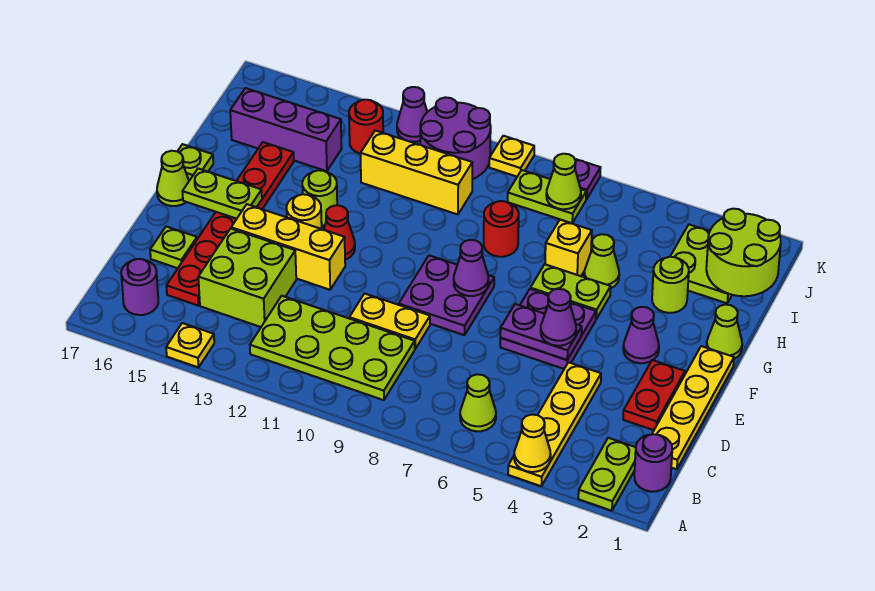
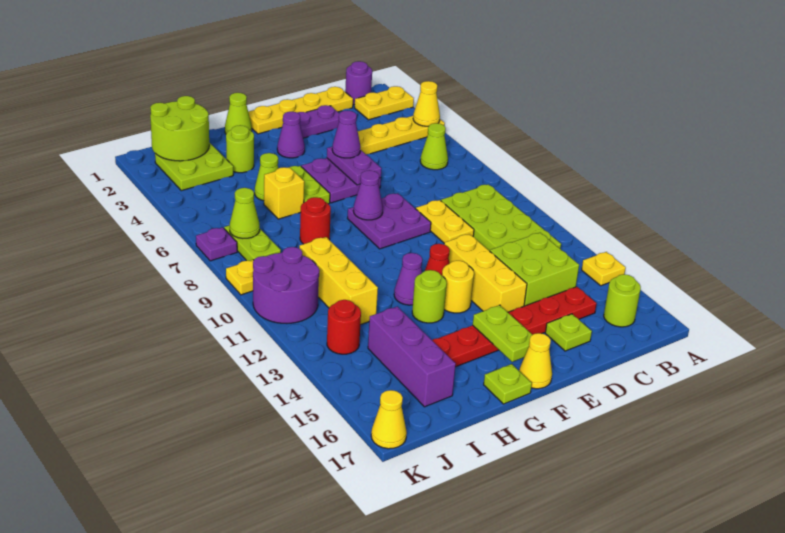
lime 1x2 plate [578,438,636,511] -> yellow 1x2 plate [355,86,414,120]
purple 1x1 round brick [121,259,158,315] -> lime 1x1 round brick [604,274,641,327]
red 1x2 plate [623,360,685,430] -> purple 1x2 plate [297,105,339,138]
lime 1x1 cone [157,151,189,206] -> yellow 1x1 cone [519,333,552,389]
purple 1x1 cone [397,87,427,142] -> purple 1x1 cone moved to [394,253,422,305]
none -> yellow 1x1 cone [371,390,407,449]

